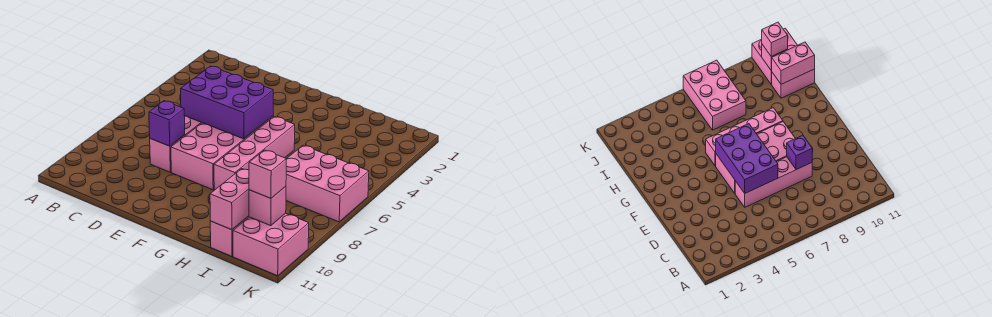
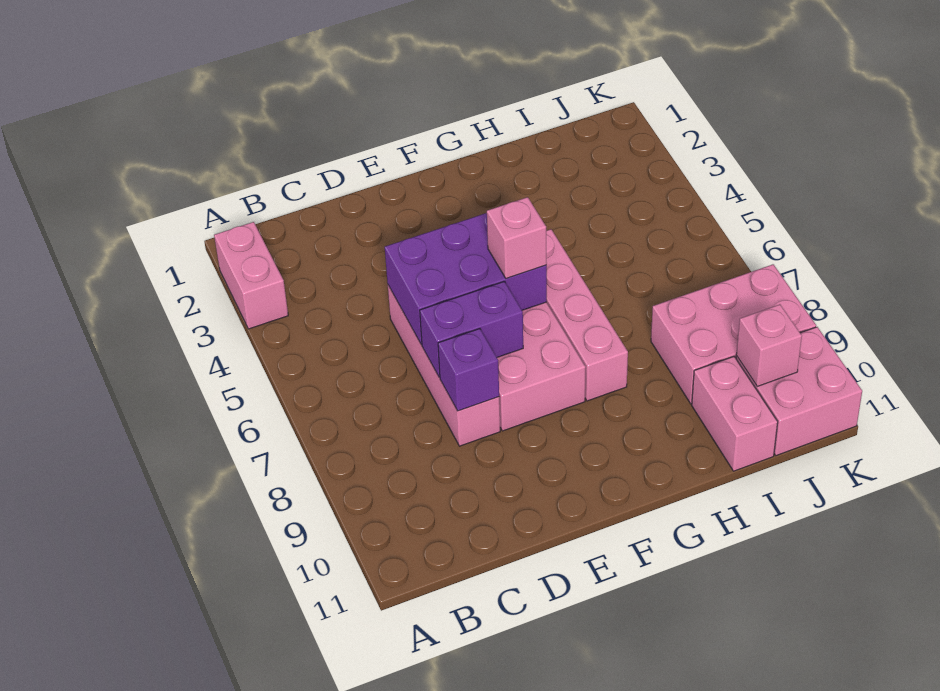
none -> purple 1x2 brick [420,281,523,377]
pink 2x3 brick [286,145,369,222] -> pink 2x3 brick moved to [651,264,816,404]
pink 1x2 brick [210,169,249,230] -> pink 1x2 brick moved to [214,222,288,329]
pink 1x1 brick [249,150,286,198] -> pink 1x1 brick moved to [487,197,547,279]

